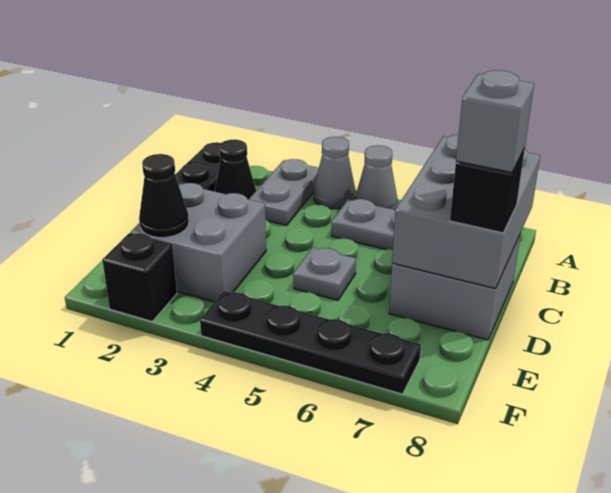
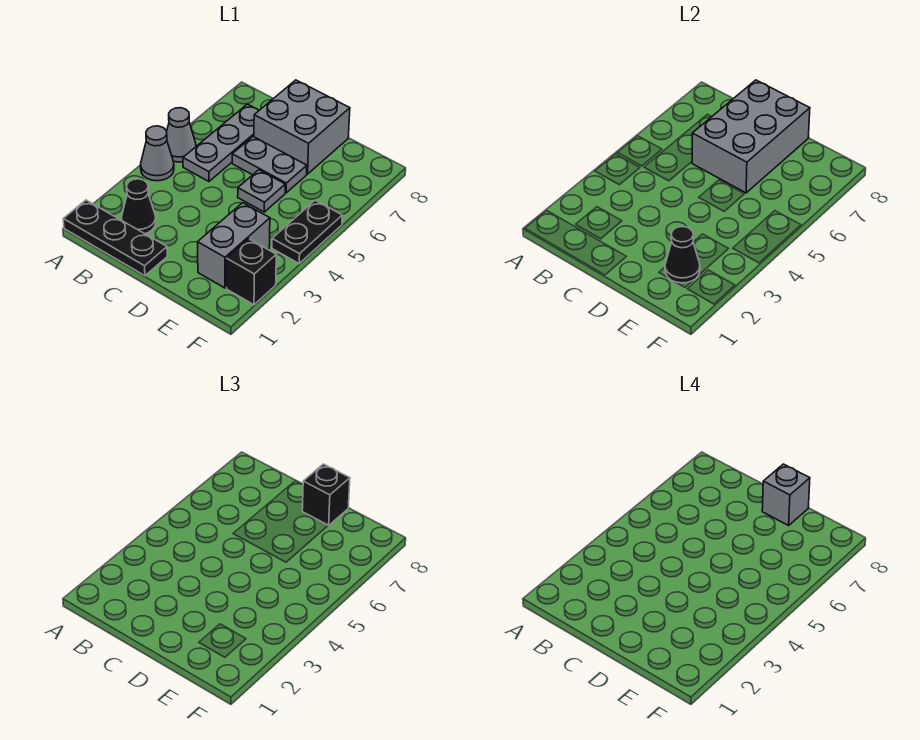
grey 1x2 plate [249,159,319,226] -> grey 1x2 plate moved to [232,137,307,193]
grey 2x3 brick [392,134,540,289] -> grey 2x3 brick turned to [692,80,810,193]
grey 2x2 brick [131,183,266,302] -> grey 1x2 brick [198,203,270,288]
black 1x4 plate [200,291,421,394] -> black 1x2 plate [272,200,342,263]

